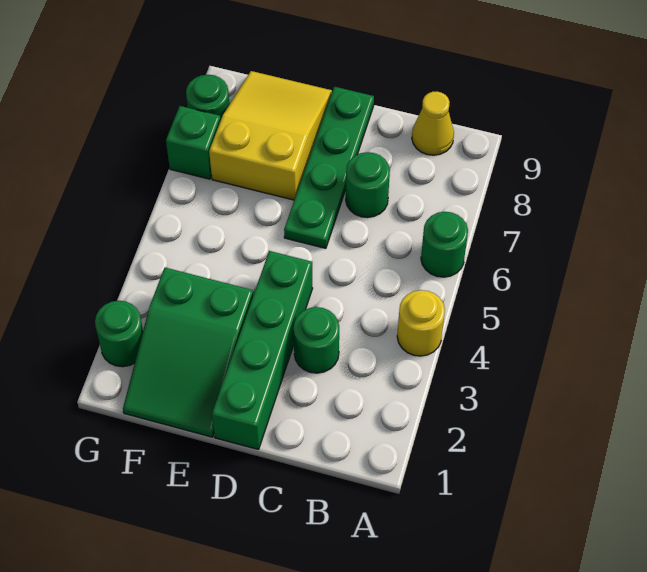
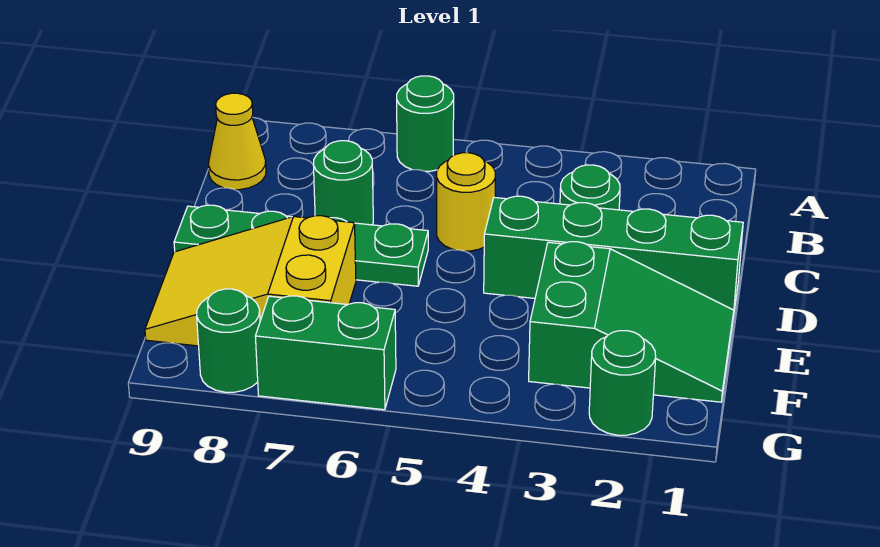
yellow 1x1 round brick [397,290,445,356] -> yellow 1x1 round brick moved to [437,153,495,251]
green 1x1 brick [166,106,221,179] -> green 1x2 brick [255,296,396,410]

